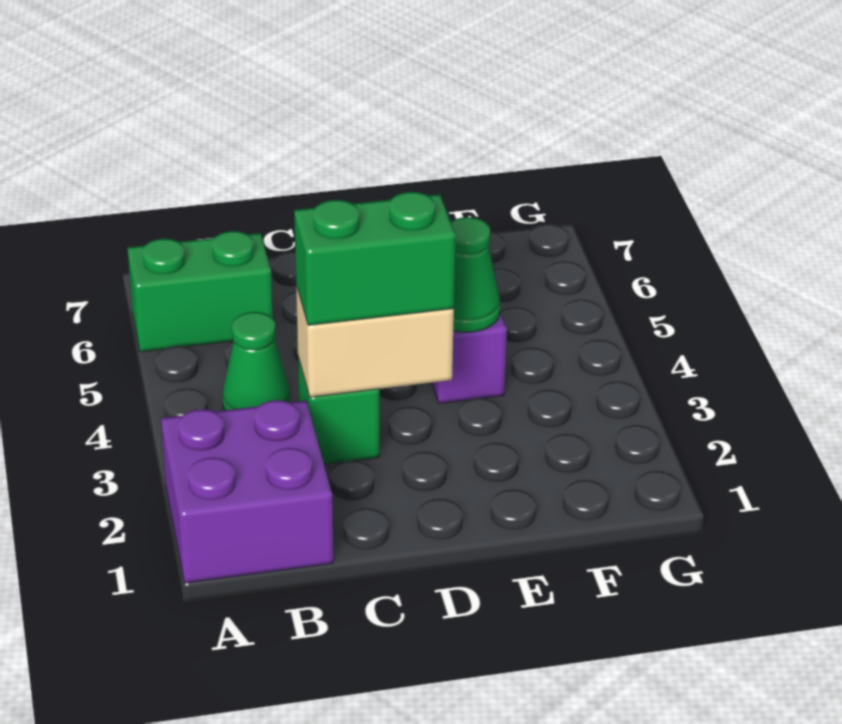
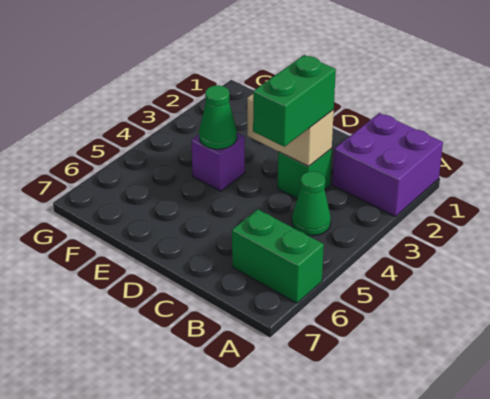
green 1x2 brick [294,192,456,325] -> green 1x2 brick turned to [253,55,336,147]

